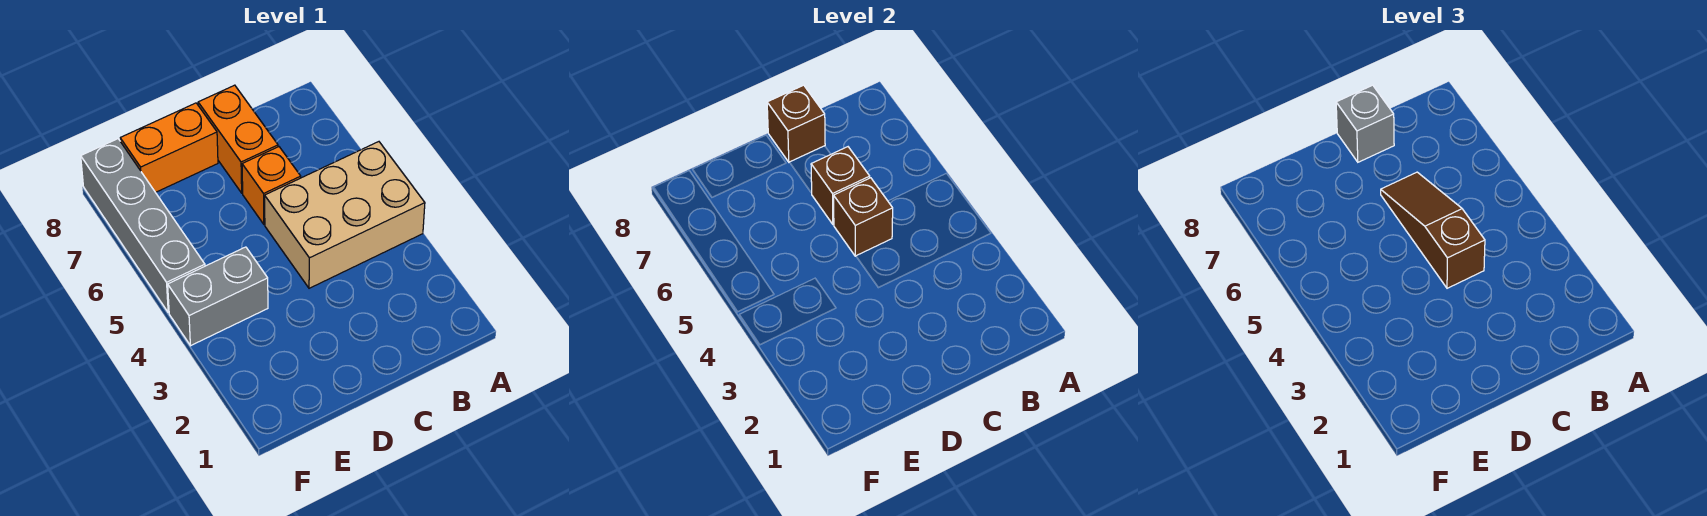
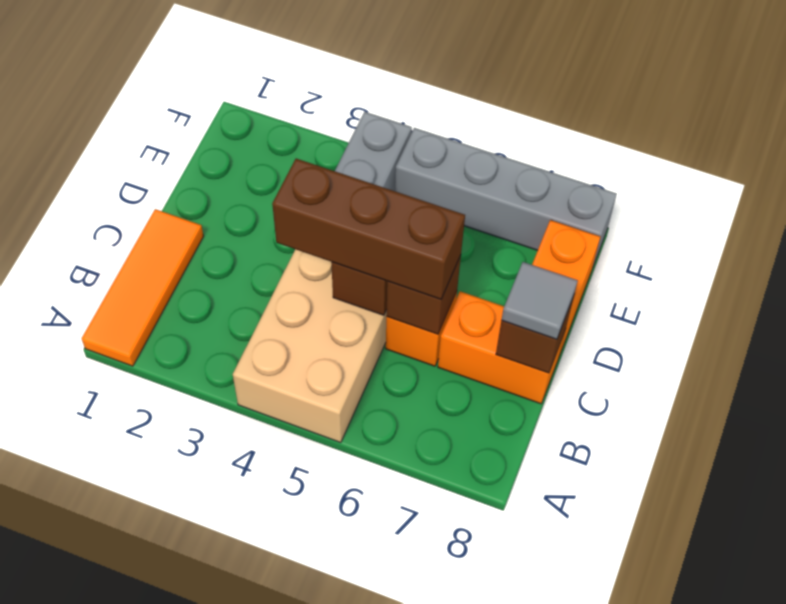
none -> orange 1x3 tile [82,209,203,366]
brown 1x3 slope [1381,172,1485,288] -> brown 1x3 brick [272,159,465,299]
grey 1x1 brick [1336,85,1394,162] -> grey 1x1 tile [502,262,578,339]

